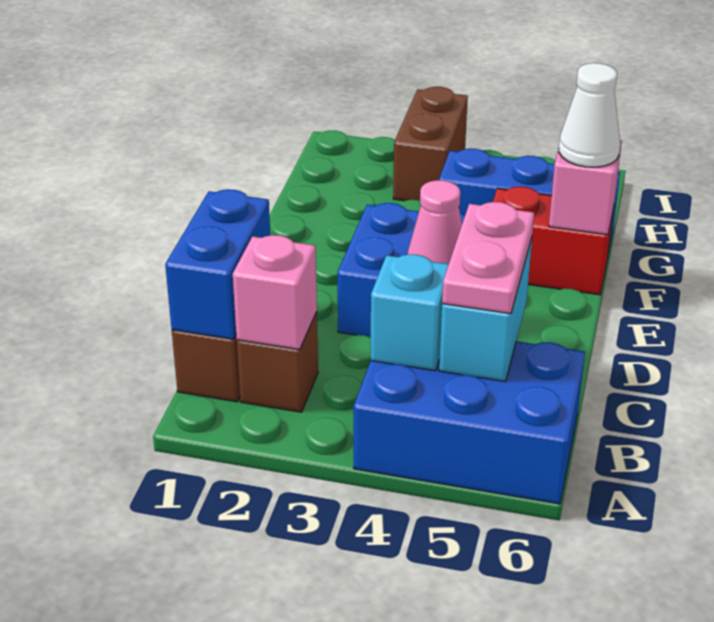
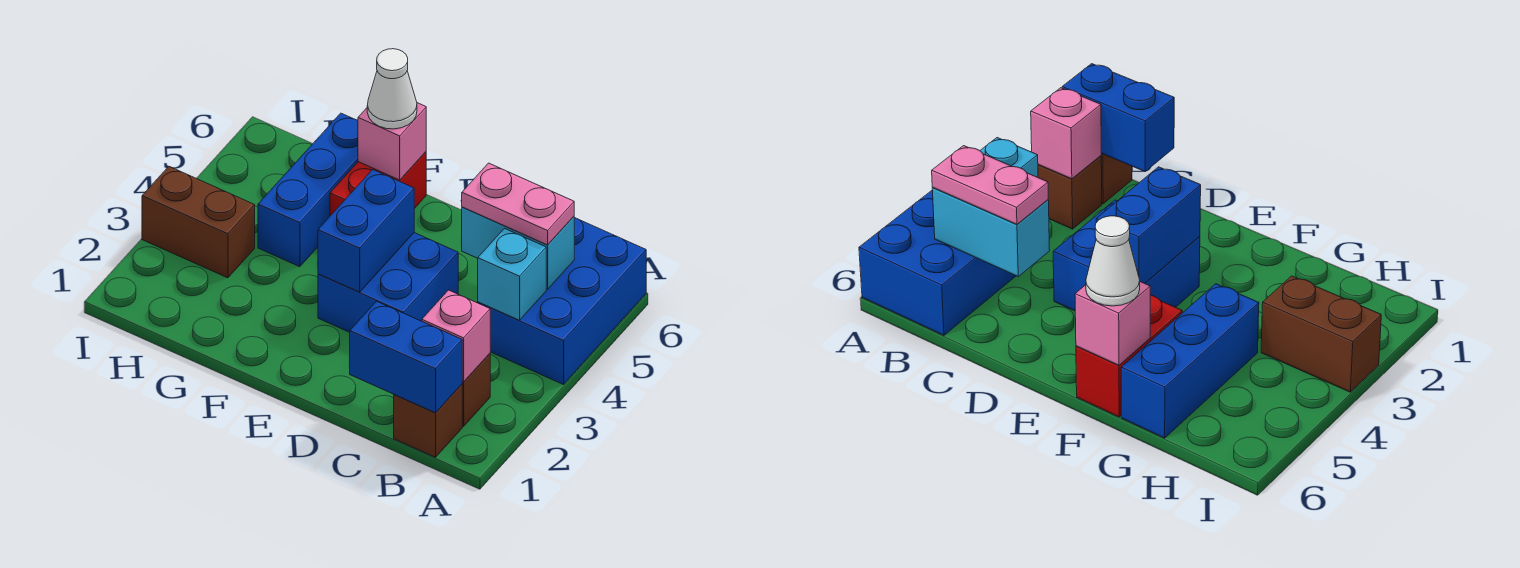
pink 1x1 cone [407,180,462,264] -> none
none -> blue 1x2 brick [318,170,414,292]

